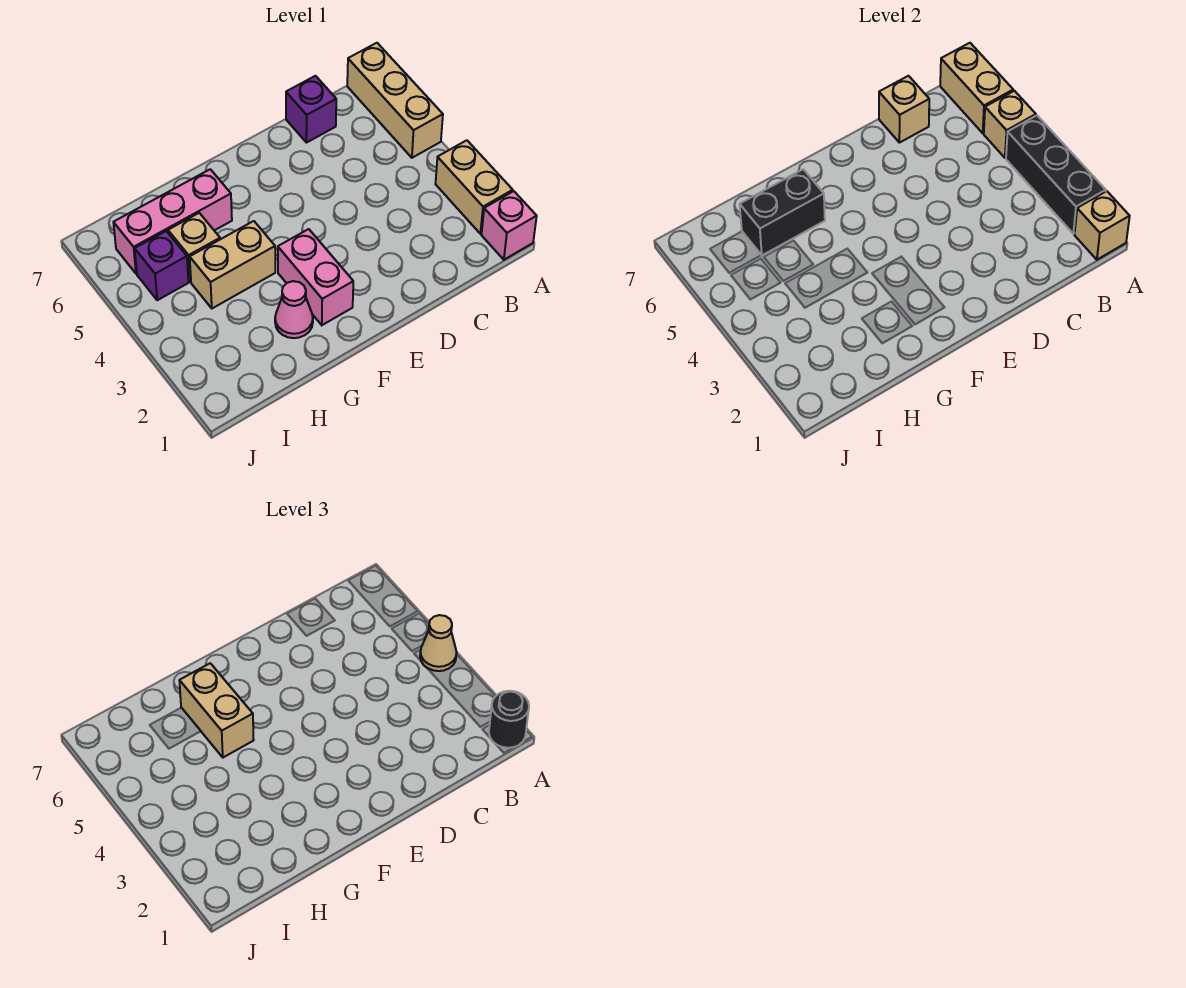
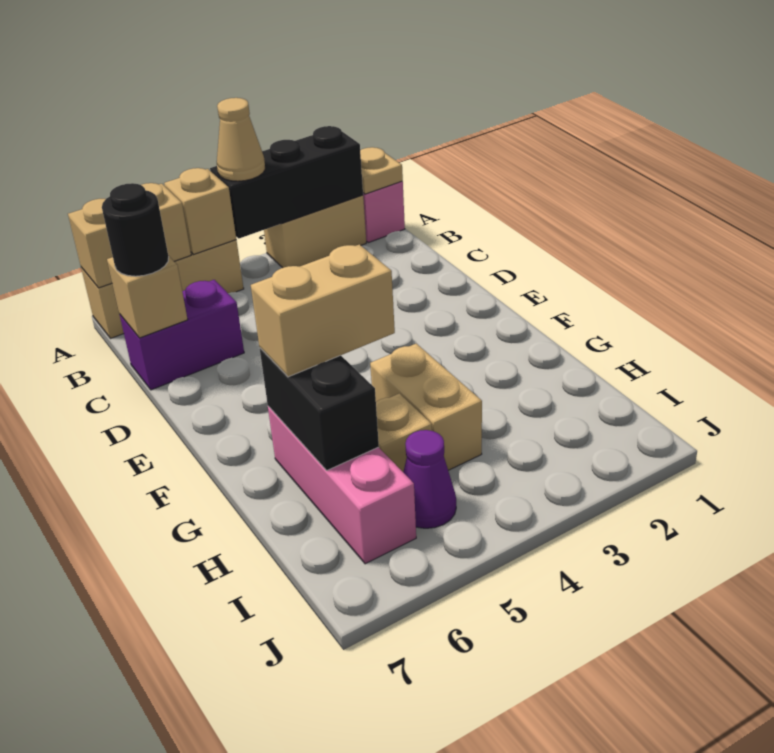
tan 1x1 brick [1075,191,1130,260] -> tan 1x1 plate [360,147,403,194]
black 1x1 round brick [489,691,529,748] -> black 1x1 round brick moved to [102,183,169,276]
purple 1x1 brick [286,76,336,143] -> purple 1x2 brick [120,280,244,390]
pink 1x2 brick [278,229,353,325] -> none
pink 1x1 cone [275,281,313,338] -> none
purple 1x1 brick [135,231,189,300] -> purple 1x1 cone [403,430,456,528]

